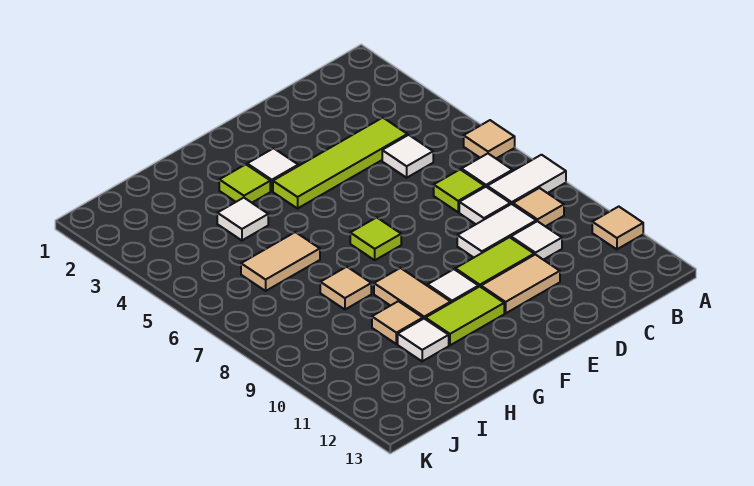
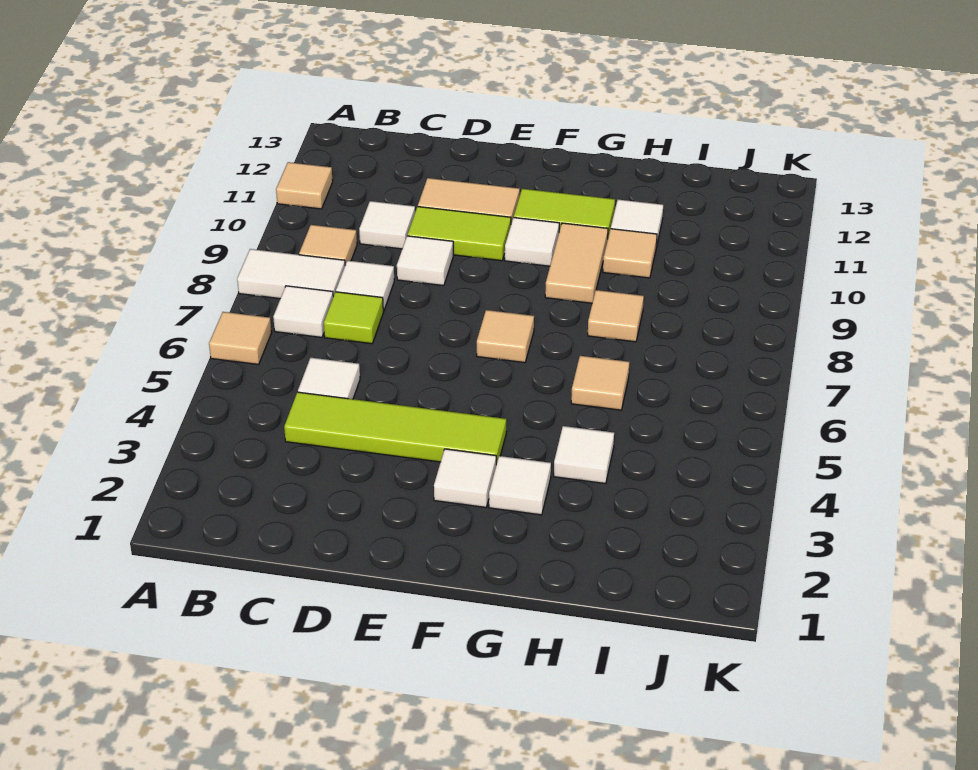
white 1x2 tile [457,204,536,257] -> white 1x1 tile [397,236,453,286]
lime 1x1 tile [350,217,401,260] -> tan 1x1 tile [477,310,534,363]
lime 1x1 tile [219,164,270,203] -> white 1x1 tile [489,456,551,515]
tan 1x2 tile [241,232,320,291] -> tan 1x1 tile [571,356,629,410]

